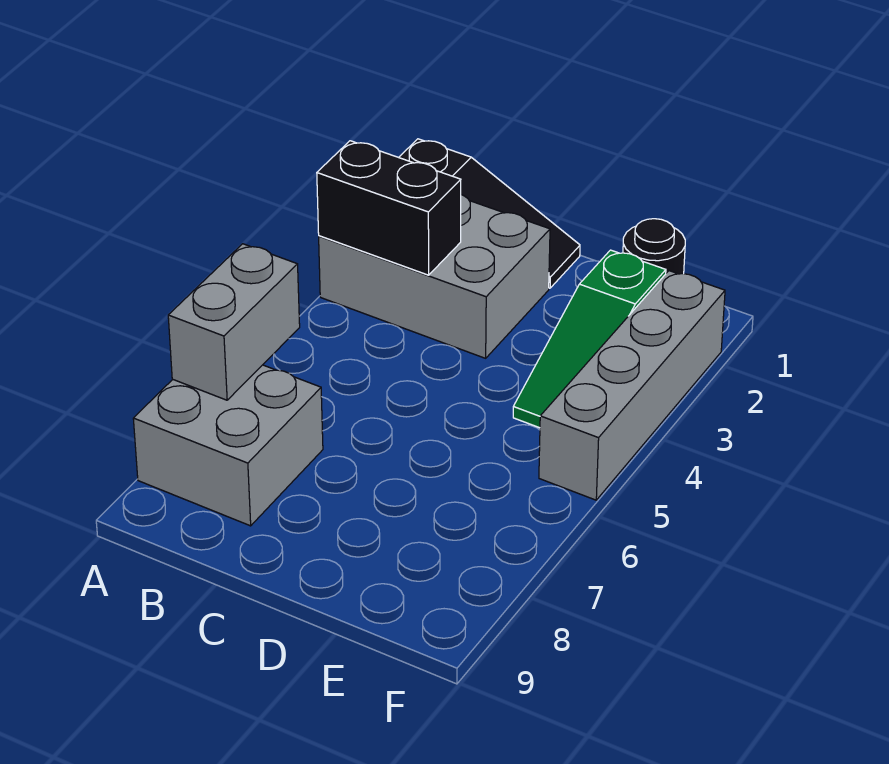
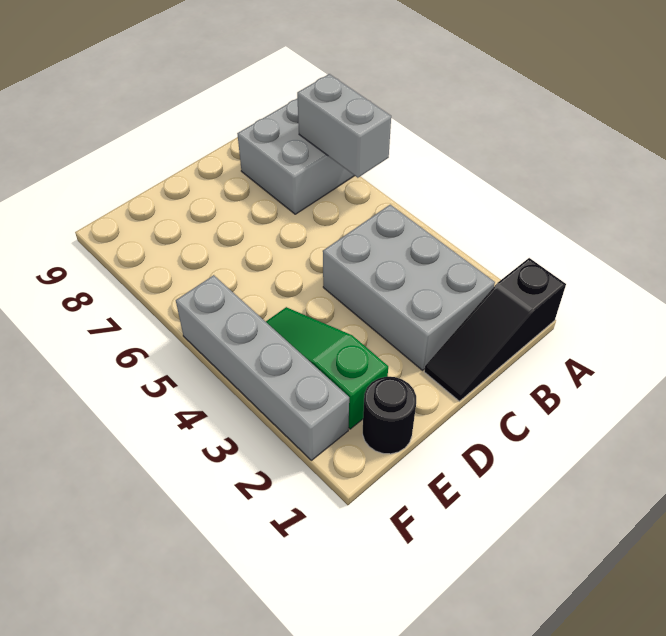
grey 2x3 brick [319,195,550,358] -> grey 2x3 brick turned to [323,205,495,370]
black 1x2 brick [317,141,461,275] -> none

